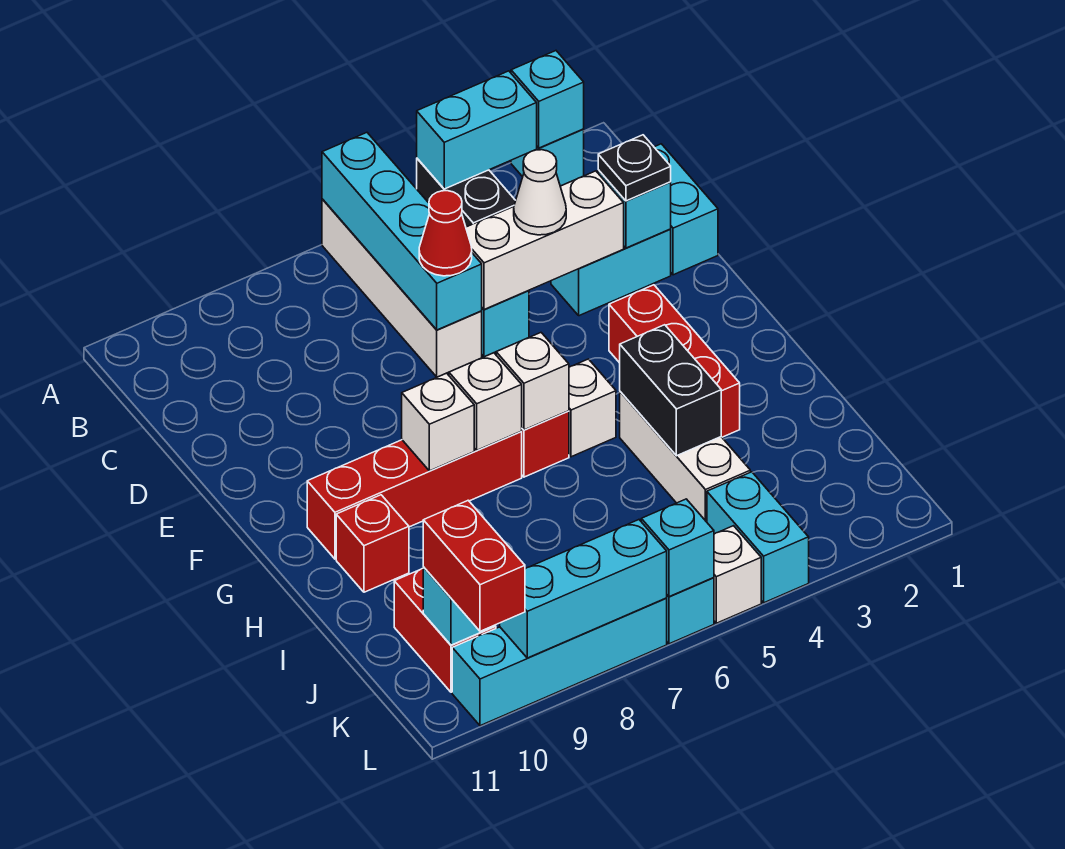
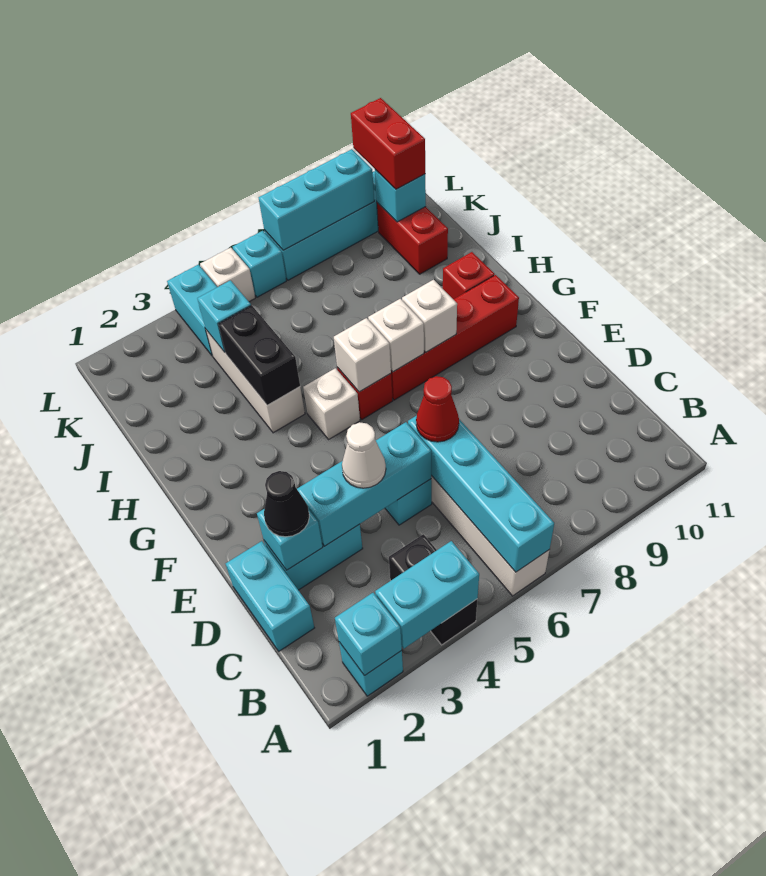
black 1x1 plate [598,135,671,201] -> black 1x1 cone [264,471,309,537]
white 1x3 brick [466,171,624,310] -> cyan 1x3 brick [297,422,431,546]
red 1x3 brick [609,285,740,437] -> none
cyan 1x1 brick [641,499,714,597] -> cyan 1x1 brick moved to [197,280,251,352]

